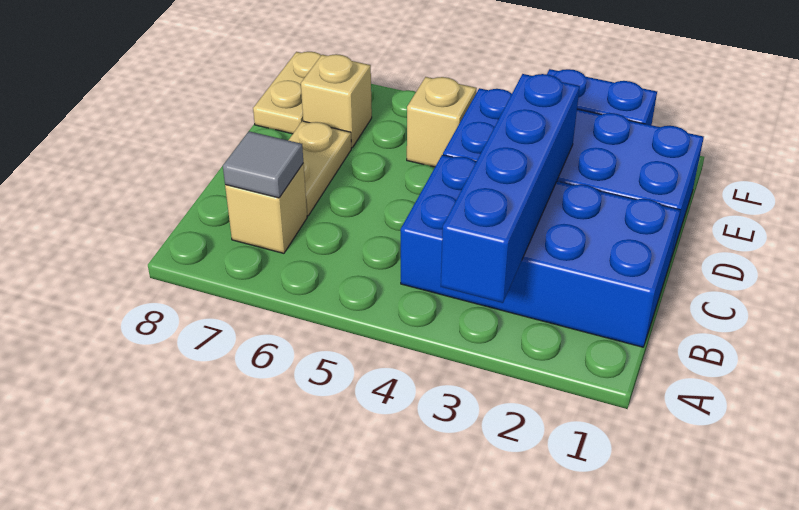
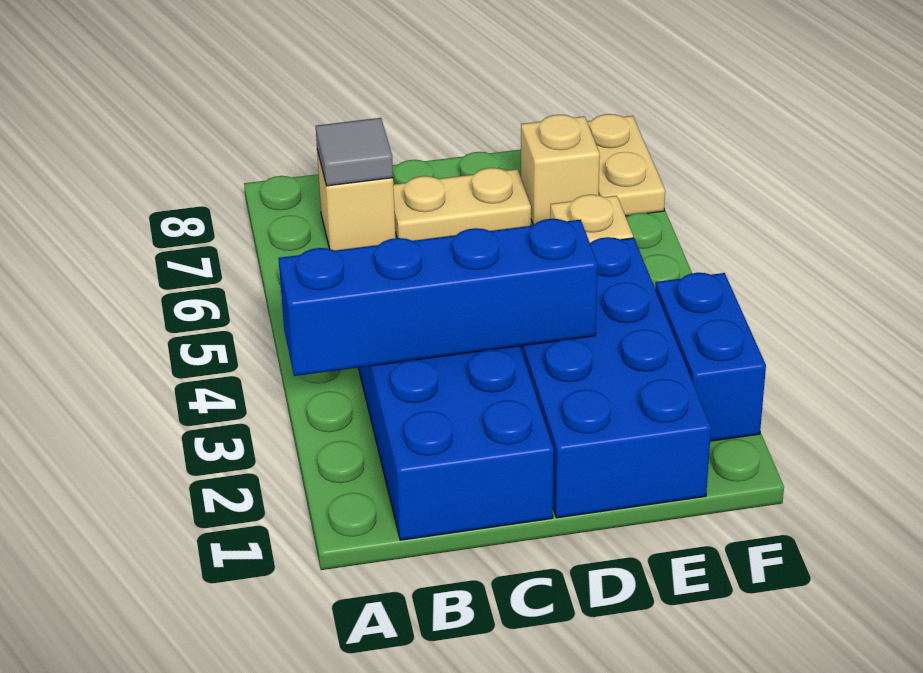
tan 1x2 plate [253,52,321,134] -> tan 1x2 plate turned to [587,114,665,216]

